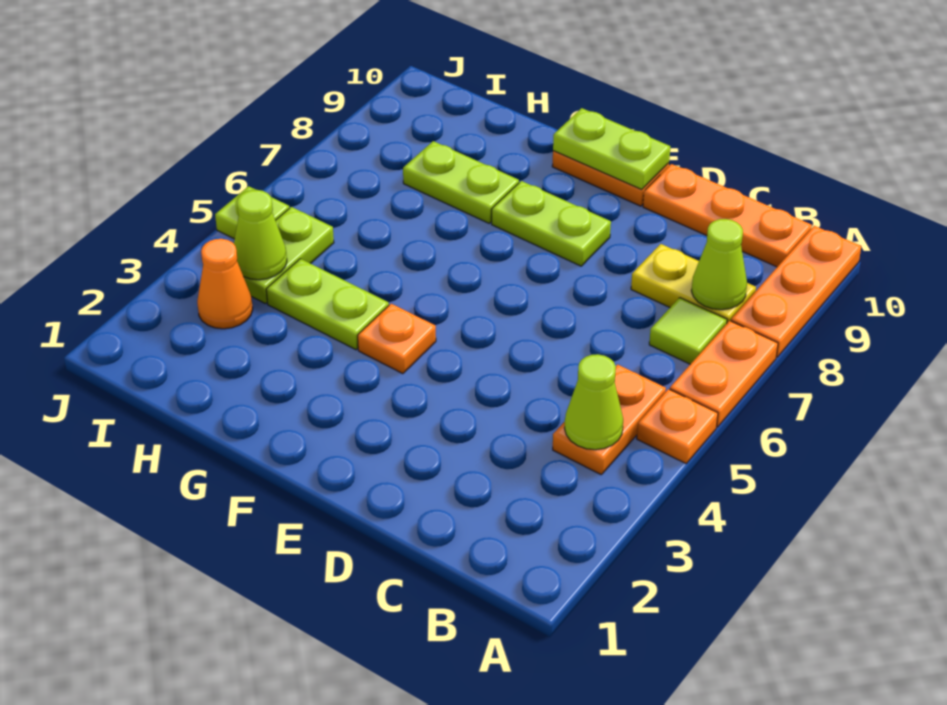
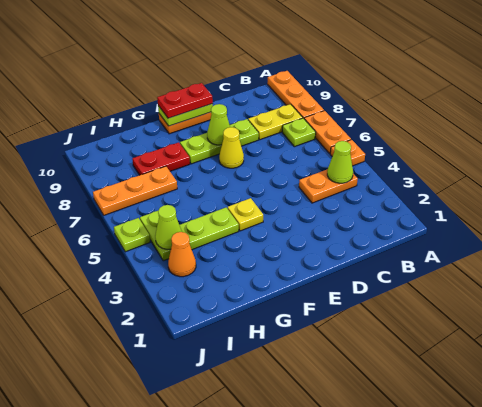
orange 1x2 plate [553,364,666,474] -> orange 1x2 plate turned to [299,169,358,203]
lime 1x1 tile [649,298,727,364] -> lime 1x1 plate [282,118,316,147]
lime 1x1 cone [691,219,747,310] -> lime 1x1 cone moved to [207,104,230,145]
orange 1x3 plate [643,164,812,267] -> orange 1x3 plate moved to [93,166,177,215]
none -> yellow 1x1 cone [219,127,244,168]
lime 1x2 plate [492,181,611,266] -> lime 1x3 plate [180,119,259,164]
none -> red 1x2 plate [157,83,213,118]
orange 1x1 plate [358,304,436,374] -> yellow 1x1 plate [228,198,263,231]
lime 1x2 plate [403,141,519,223] -> red 1x2 plate [132,142,190,175]

